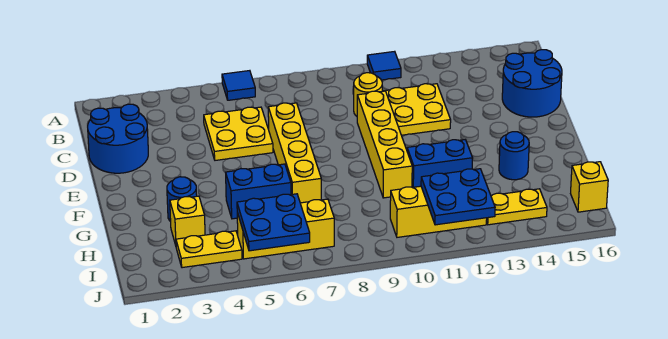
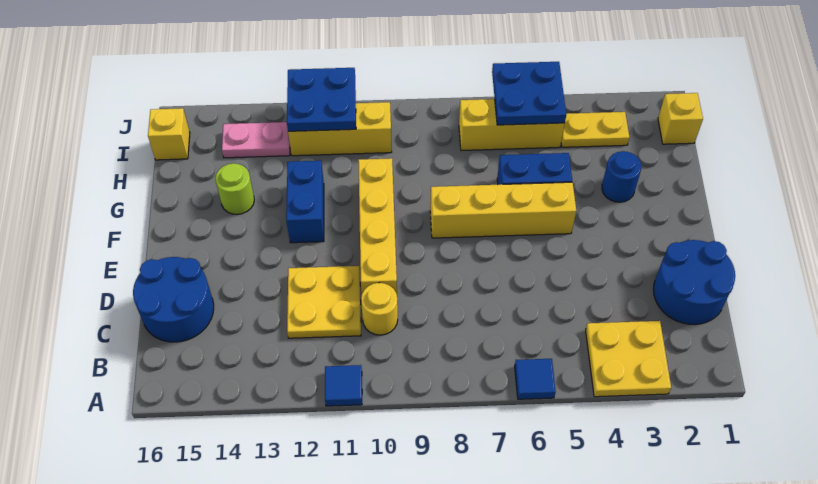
yellow 2x2 plate [204,107,273,160] -> yellow 2x2 plate moved to [586,321,671,397]
yellow 1x4 brick [268,103,321,203] -> yellow 1x4 brick turned to [430,182,576,238]
blue 1x2 brick [407,140,473,187] -> blue 1x2 brick turned to [286,161,324,243]
blue 1x1 round brick [499,132,529,180] -> lime 1x1 round brick [216,163,254,215]
yellow 1x1 brick [170,196,205,245] -> yellow 1x1 brick moved to [658,93,703,144]
yellow 1x2 plate [486,189,547,225] -> pink 1x2 plate [222,122,290,158]

